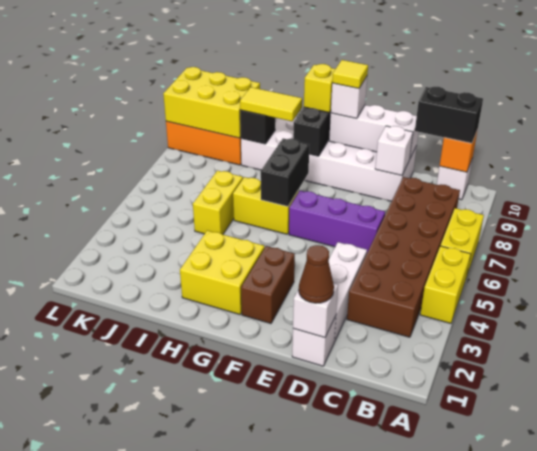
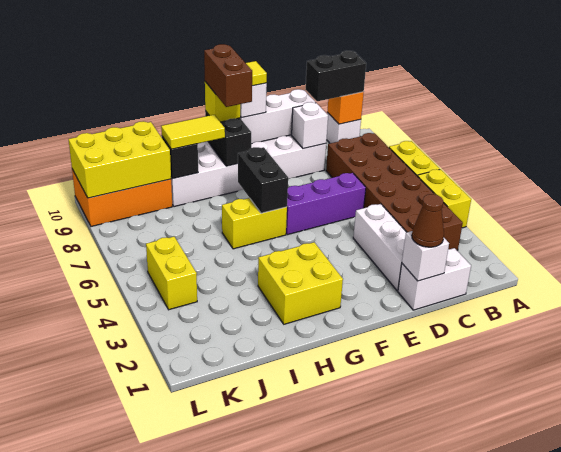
white 1x1 brick [292,316,336,366] -> white 1x2 brick [398,248,471,310]
brown 1x2 brick [241,246,295,324] -> brown 1x2 brick moved to [204,44,252,107]
yellow 1x2 brick [193,171,243,235] -> yellow 1x2 brick moved to [146,237,197,310]

